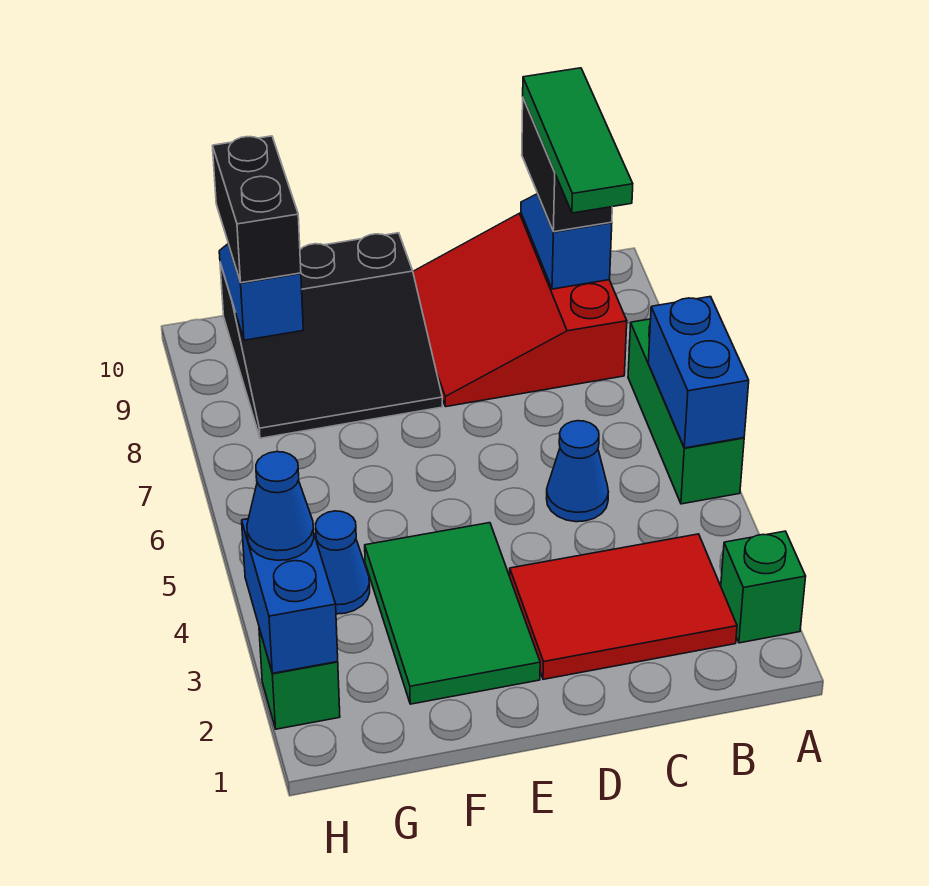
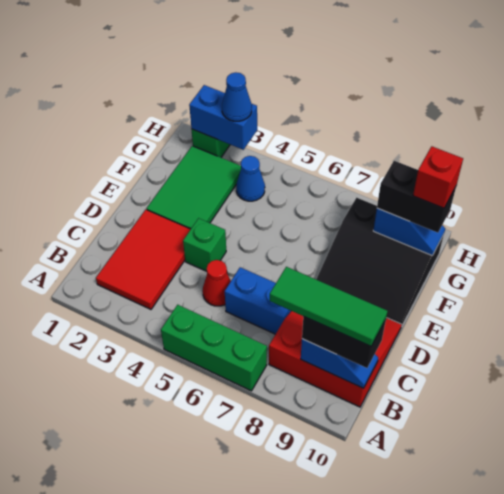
green 1x1 brick [721,531,806,643] -> green 1x1 brick moved to [183,218,226,271]
blue 1x2 brick [648,297,749,448] -> blue 1x2 brick moved to [225,267,291,334]
blue 1x1 cone [547,421,608,522] -> red 1x1 cone [203,260,231,306]
green 2x3 tile [365,523,540,704] -> green 2x3 tile turned to [147,146,241,229]
black 3x3 slope [220,233,442,438] -> black 3x3 slope turned to [316,198,444,325]
none -> red 1x1 brick [413,146,463,208]

